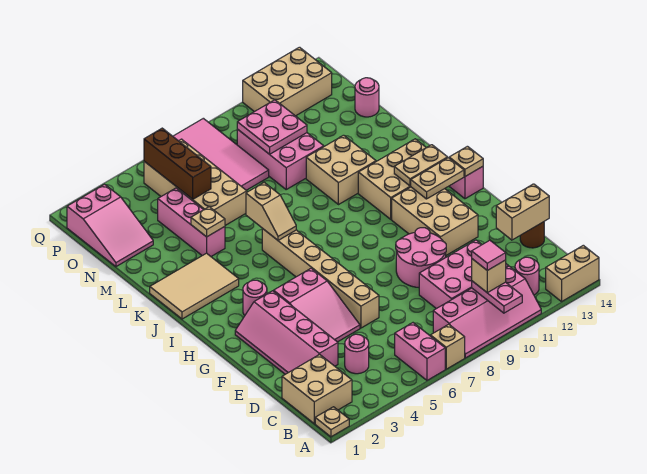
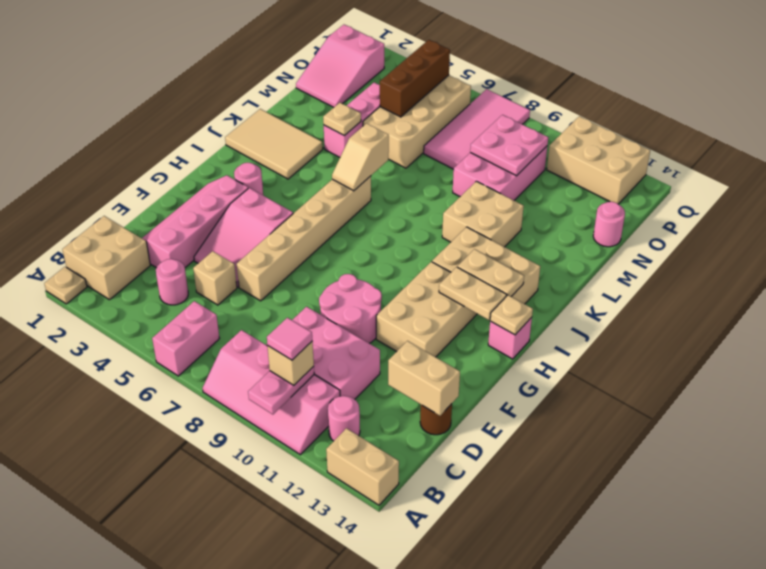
tan 1x1 brick [430,324,465,369] -> tan 1x1 brick moved to [193,251,237,305]

